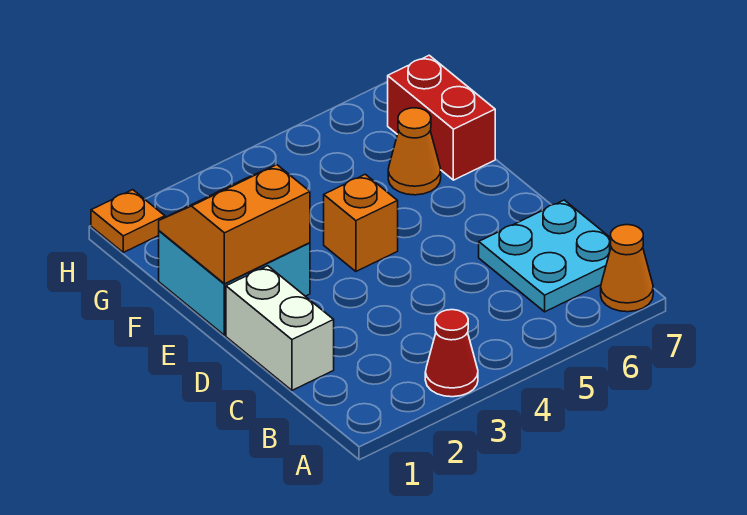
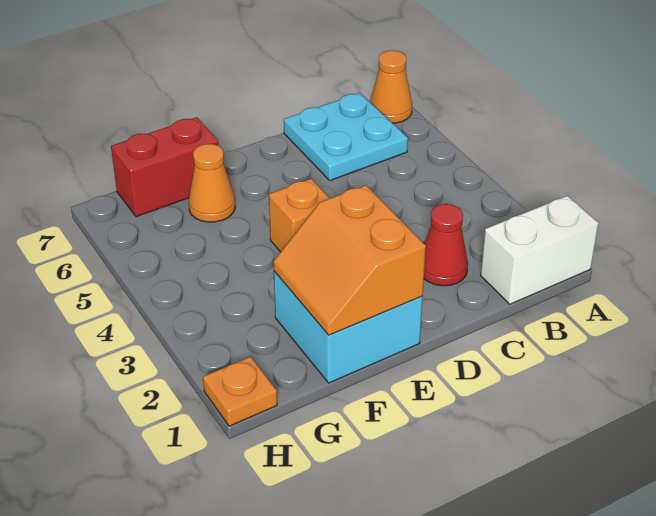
red 1x1 cone [425,310,478,397] -> red 1x1 cone moved to [424,204,468,286]
white 1x2 brick [226,266,334,390] -> white 1x2 brick moved to [481,196,598,304]

